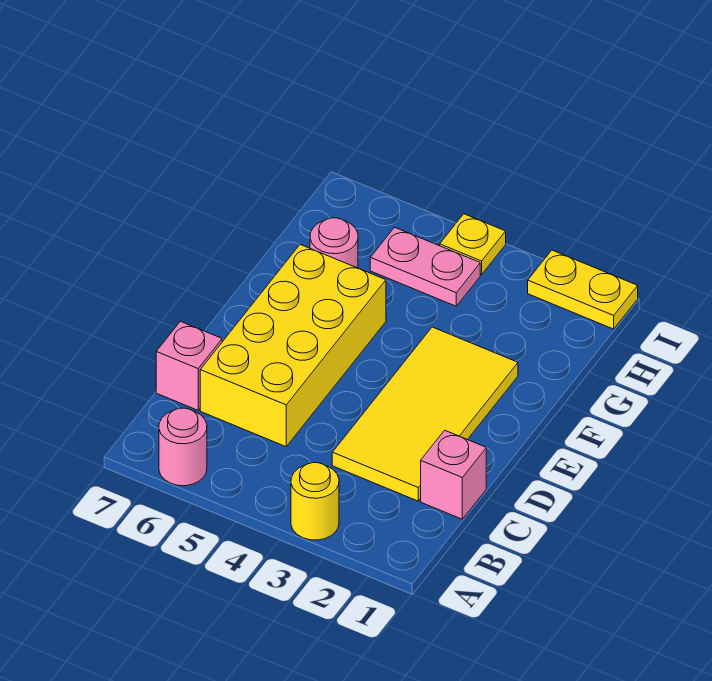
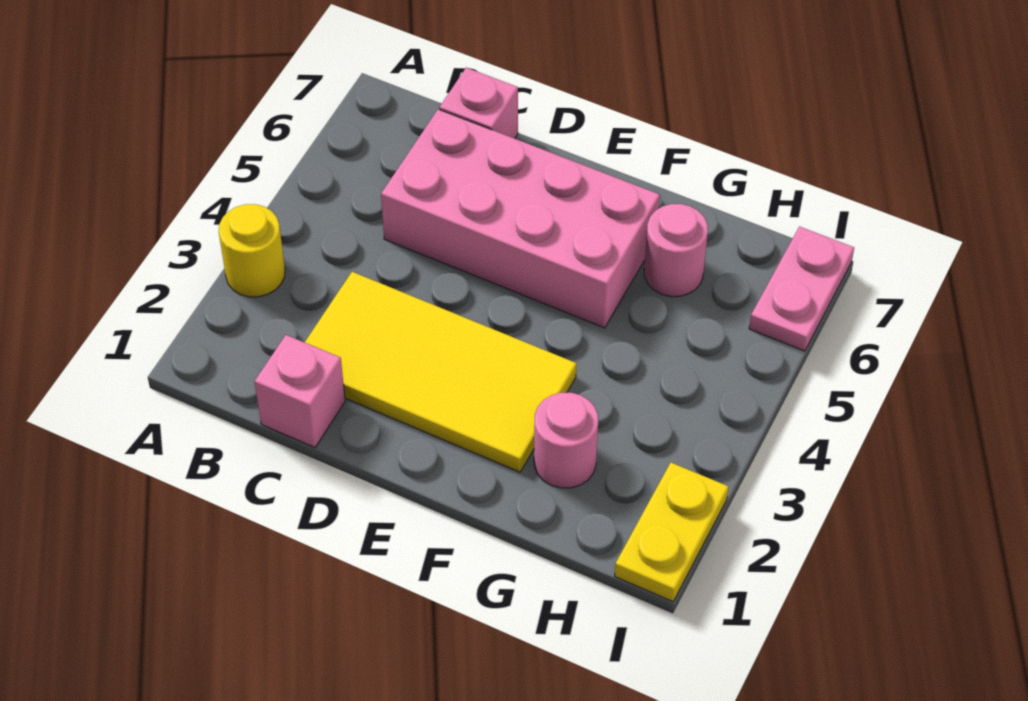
pink 1x1 round brick [159,408,207,486] -> pink 1x1 round brick moved to [534,393,598,488]
yellow 2x4 brick [200,245,386,447] -> pink 2x4 brick [381,109,660,328]
pink 1x2 plate [370,227,480,306] -> pink 1x2 plate moved to [749,227,854,351]
yellow 1x1 plate [440,214,506,275] -> none

